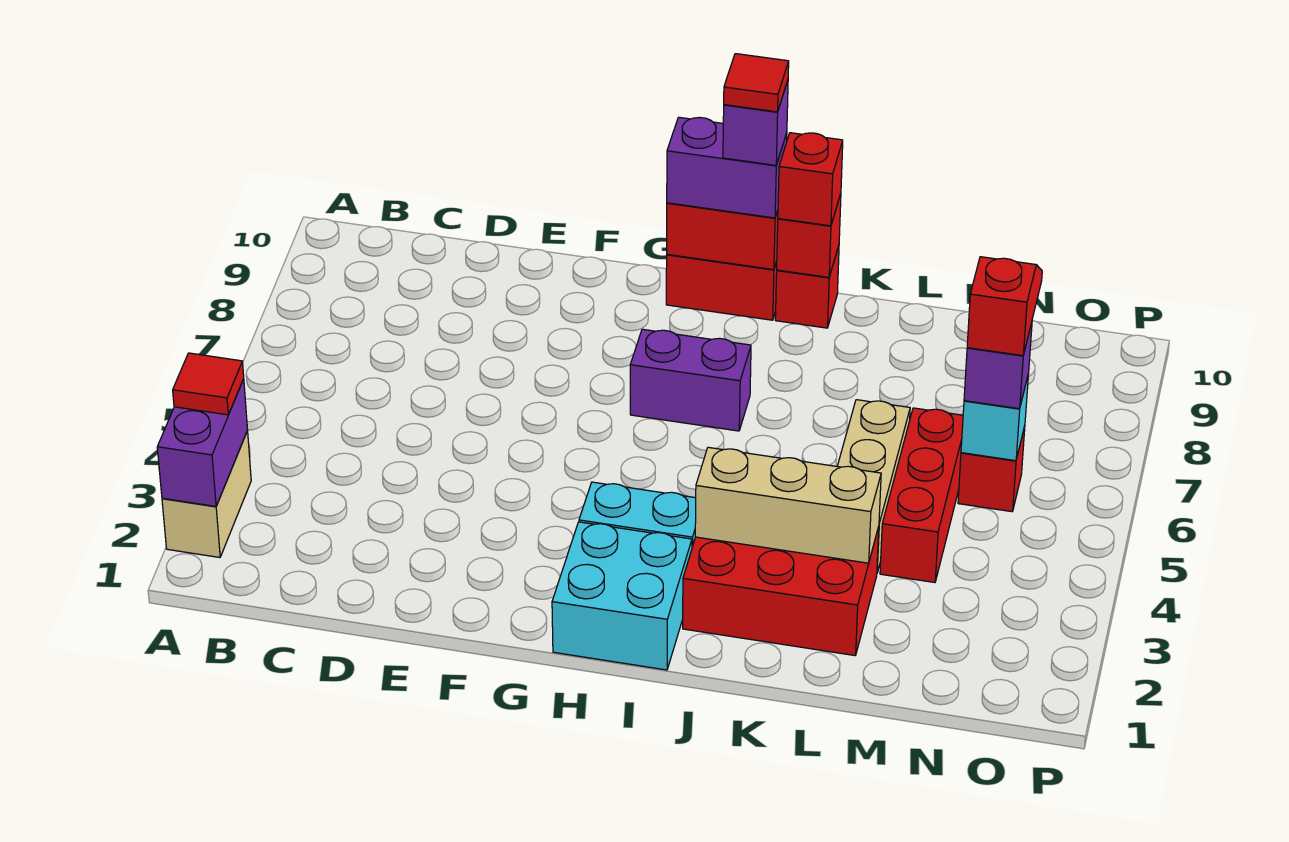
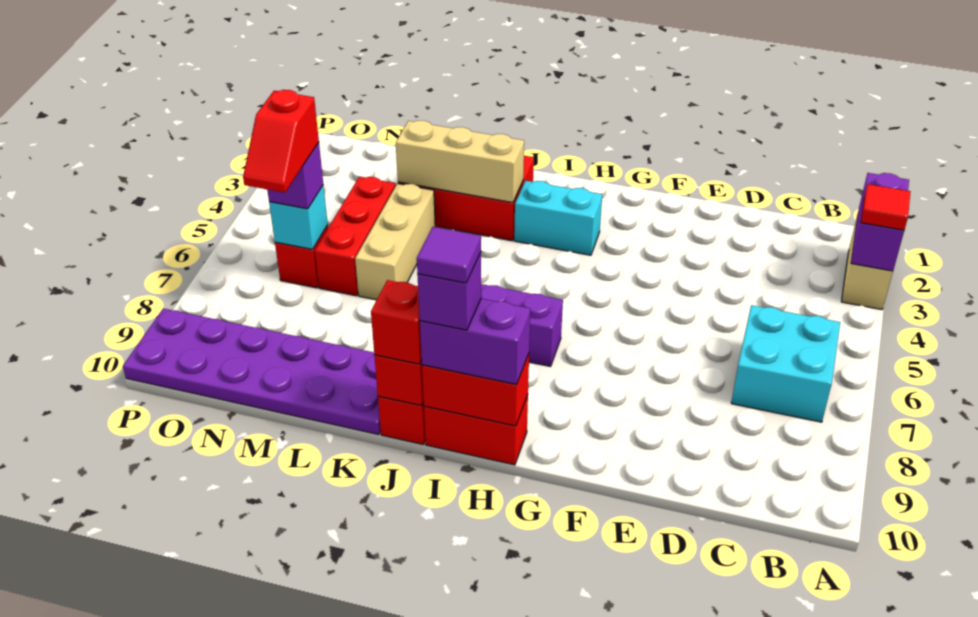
cyan 2x2 brick [552,522,692,670] -> cyan 2x2 brick moved to [731,305,840,422]
red 1x1 tile [724,54,789,112] -> purple 1x1 tile [417,227,481,283]
none -> purple 2x6 plate [123,308,381,435]

